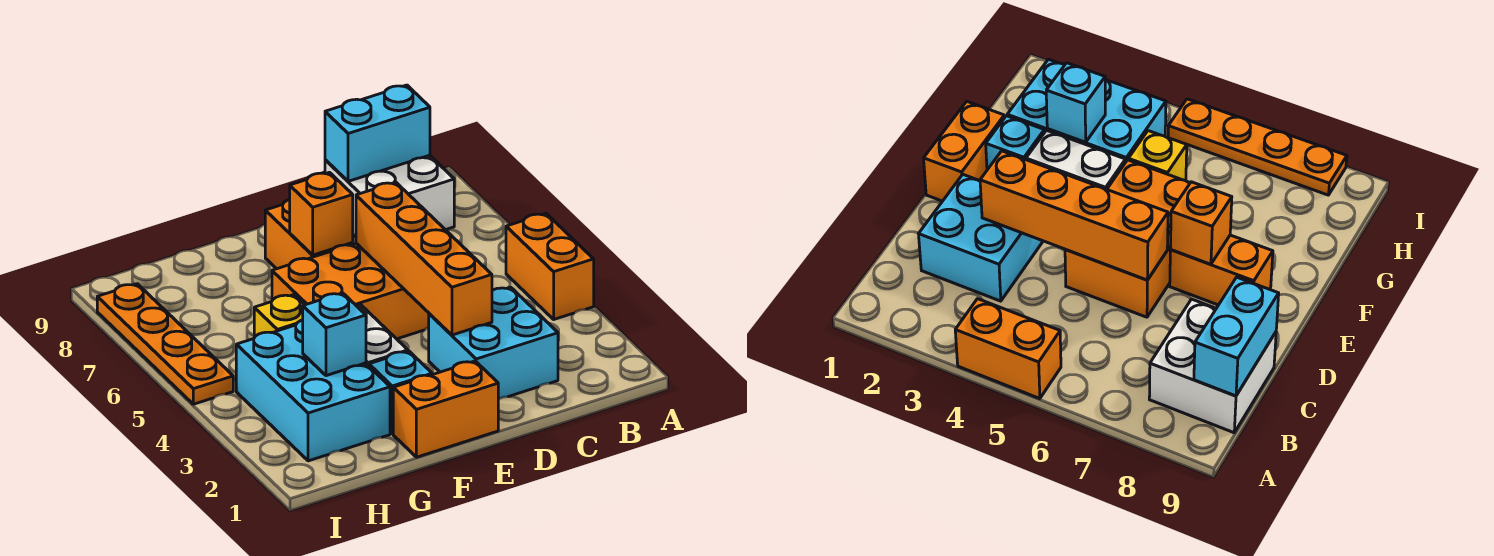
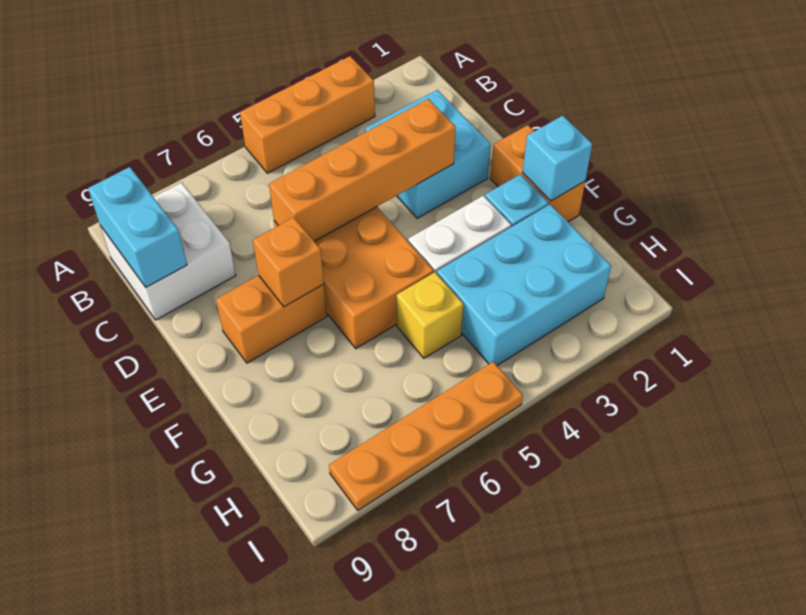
orange 1x2 brick [506,214,594,319] -> orange 1x3 brick [240,56,375,173]
cyan 1x1 brick [303,293,366,376] -> cyan 1x1 brick moved to [522,116,592,201]

